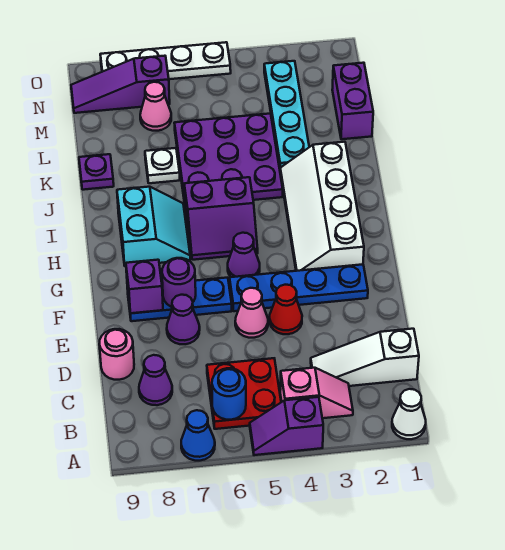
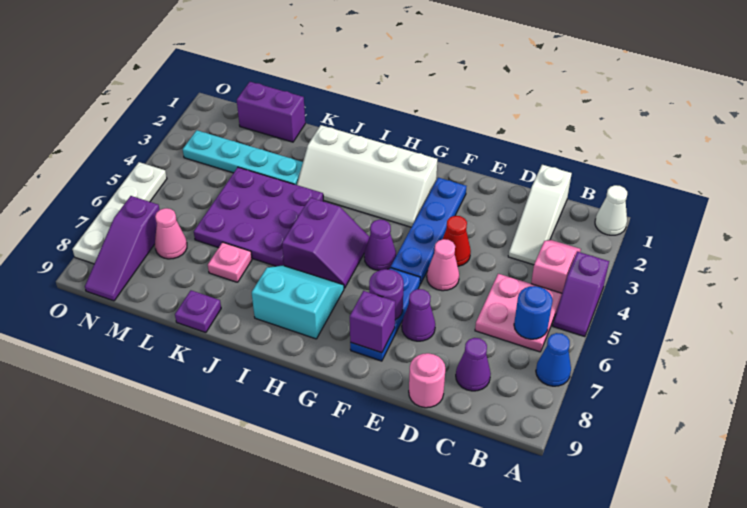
red 2x2 plate [207,358,281,429] -> pink 2x2 plate [475,274,562,352]
white 1x1 plate [145,148,180,183] -> pink 1x1 plate [208,242,252,282]

